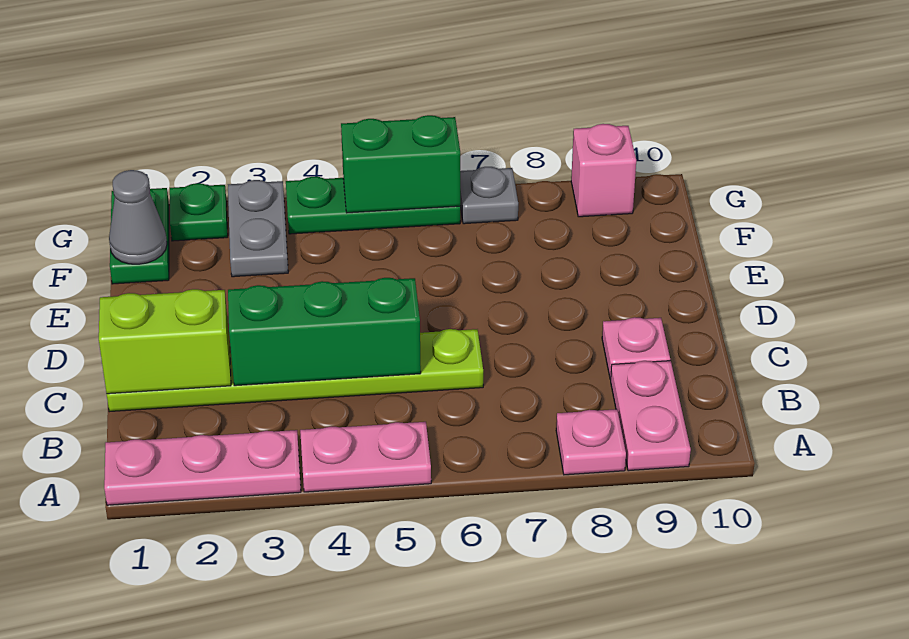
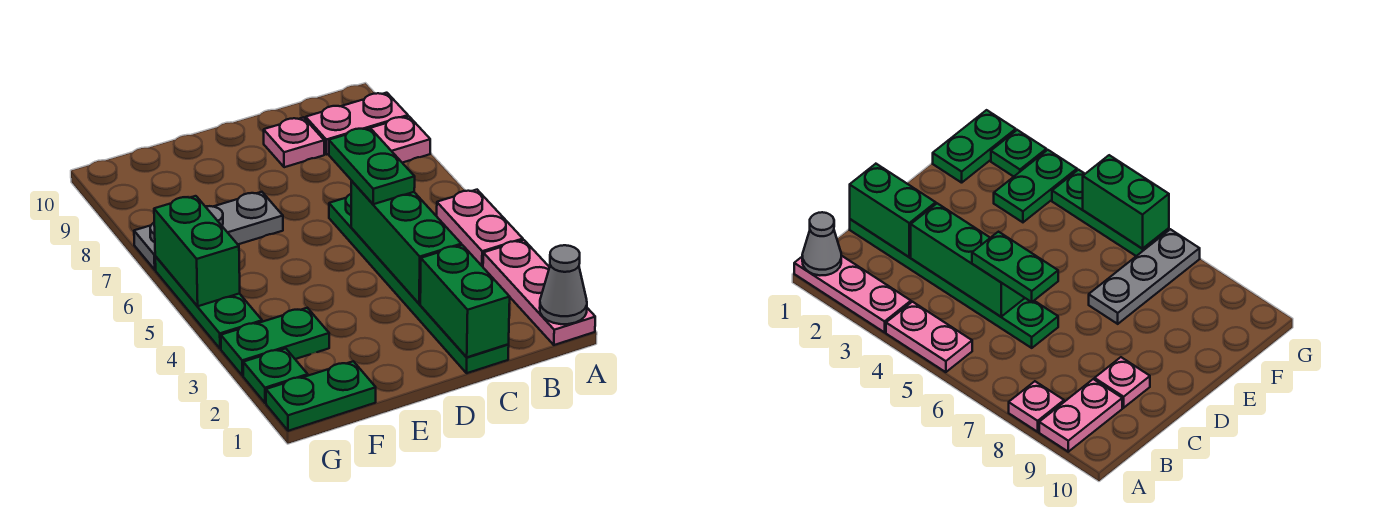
lime 1x6 plate [107,329,483,412] -> green 1x6 plate [329,194,509,373]
lime 1x2 brick [99,289,231,394] -> green 1x2 brick [420,245,510,357]
none -> green 1x2 plate [329,128,415,204]
grey 1x1 cone [109,170,167,264] -> grey 1x1 cone moved to [540,245,587,324]
grey 1x2 plate [228,180,288,277] -> green 1x2 plate [221,308,329,376]
grey 1x1 plate [460,167,518,224] -> grey 1x3 plate [134,192,283,270]
pink 1x1 brick [571,124,636,217] -> none

